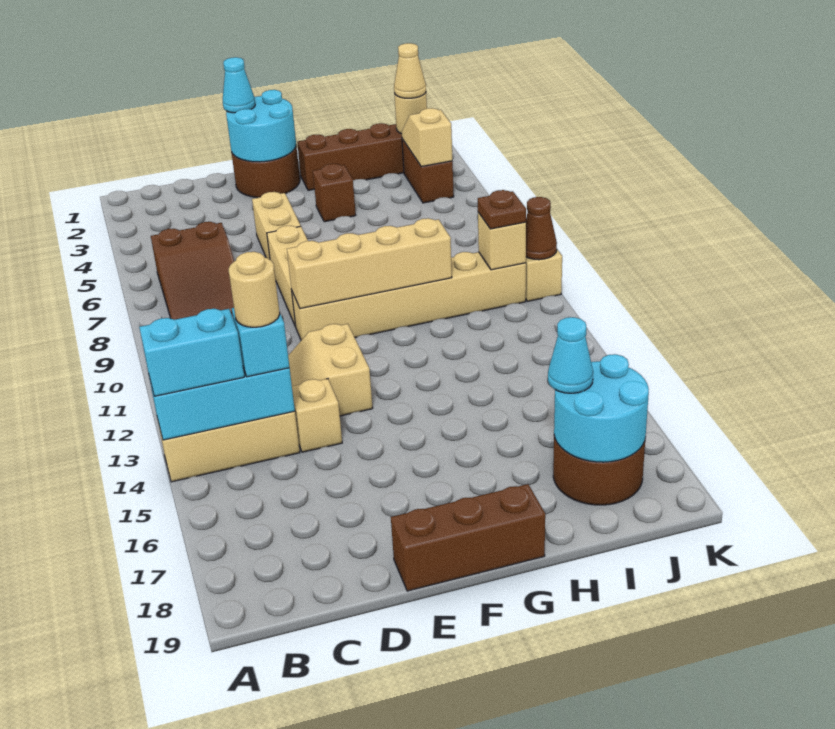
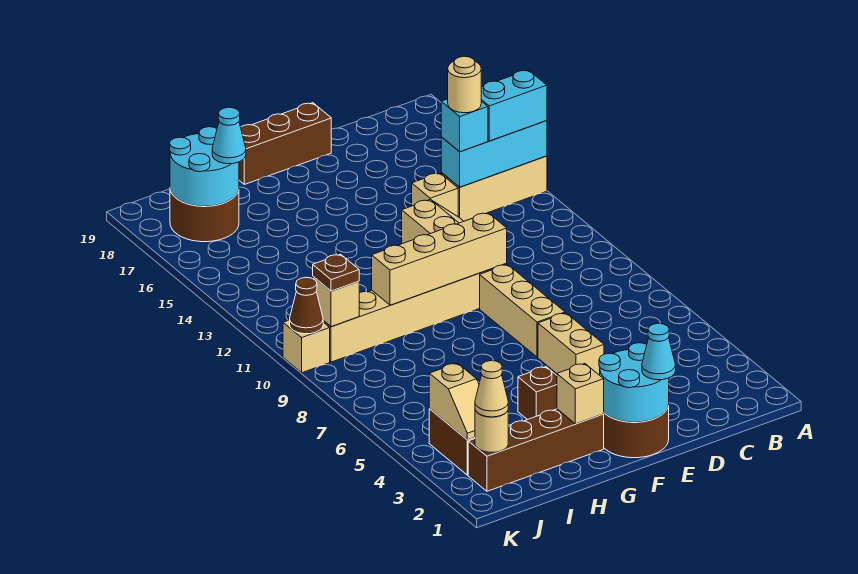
brown 2x3 slope [151,222,234,320] -> none
none -> tan 1x1 brick [557,364,604,424]

